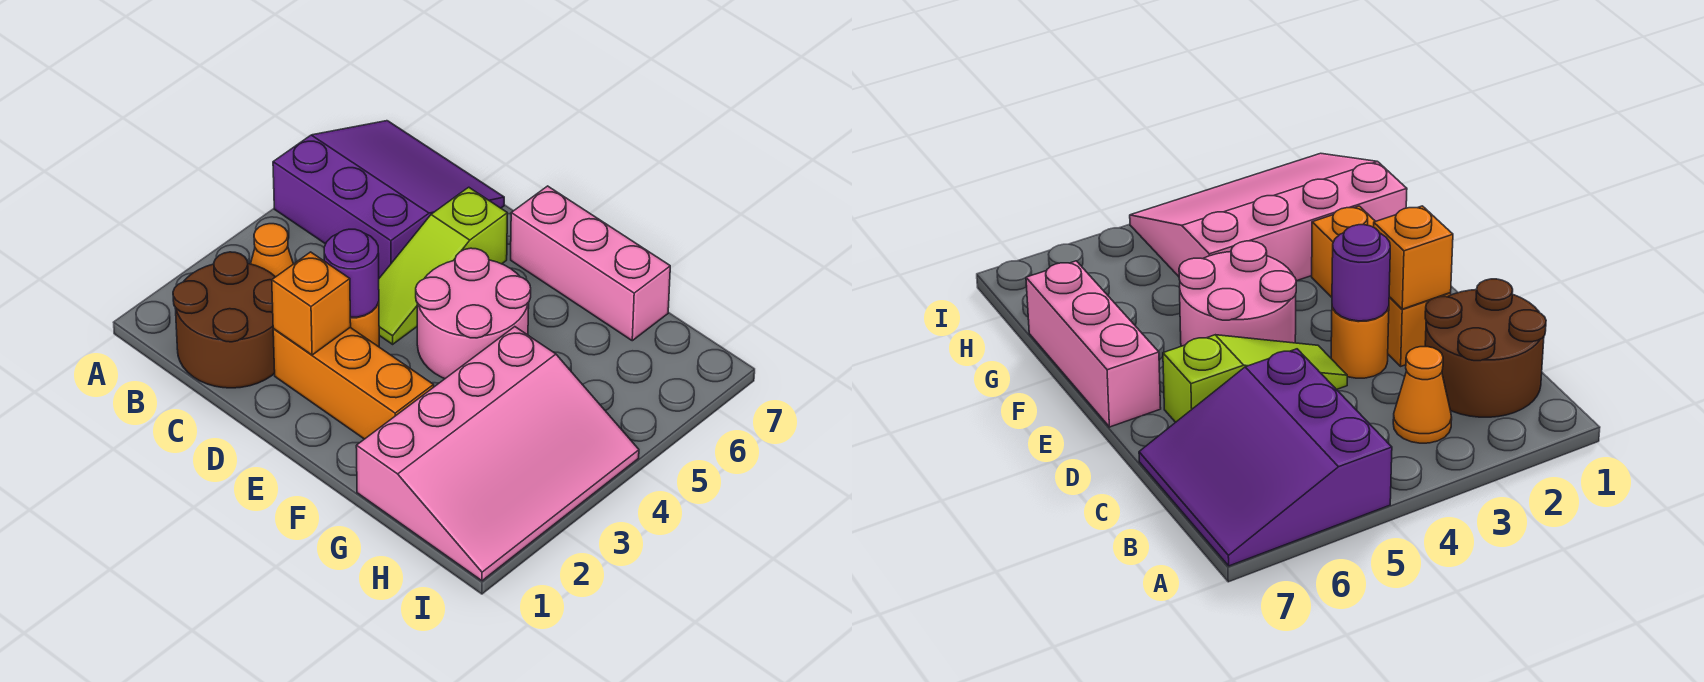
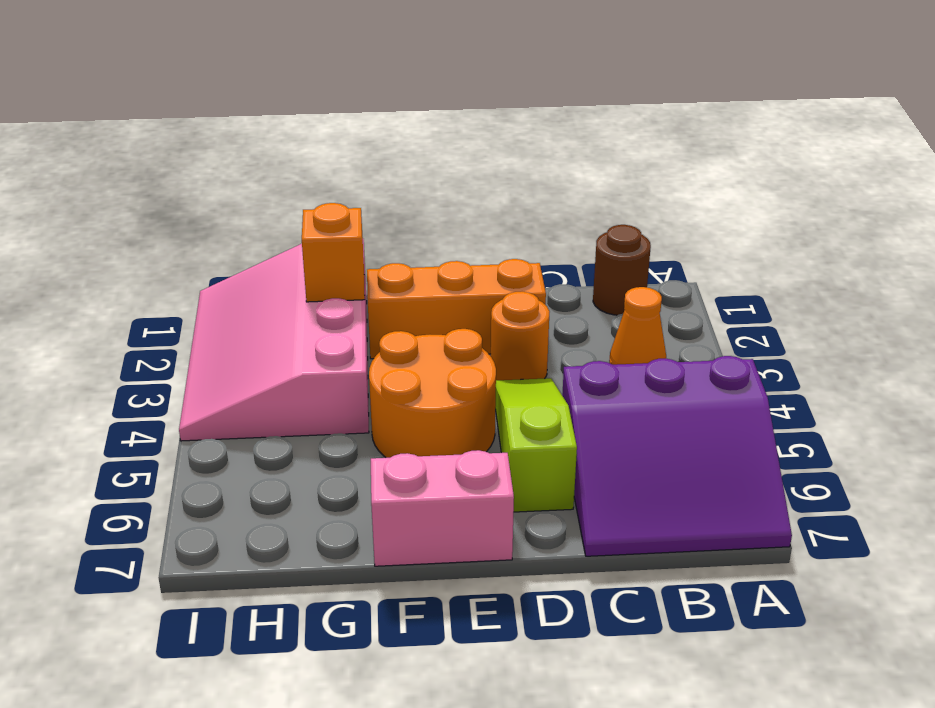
brown 2x2 round brick [173,252,275,388] -> brown 1x1 round brick [593,225,651,315]
orange 1x1 brick [272,252,351,355] -> orange 1x1 brick moved to [302,203,365,302]
purple 1x1 round brick [324,229,379,318] -> none
pink 2x2 round brick [416,248,531,379] -> orange 2x2 round brick [369,329,496,458]
pink 1x3 brick [511,186,670,341] -> pink 1x2 brick [371,450,514,566]

